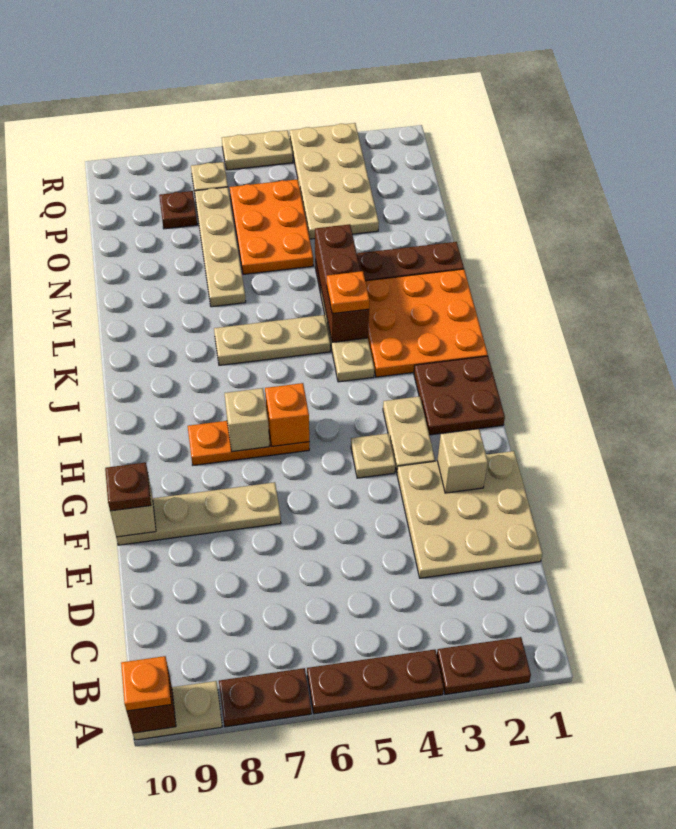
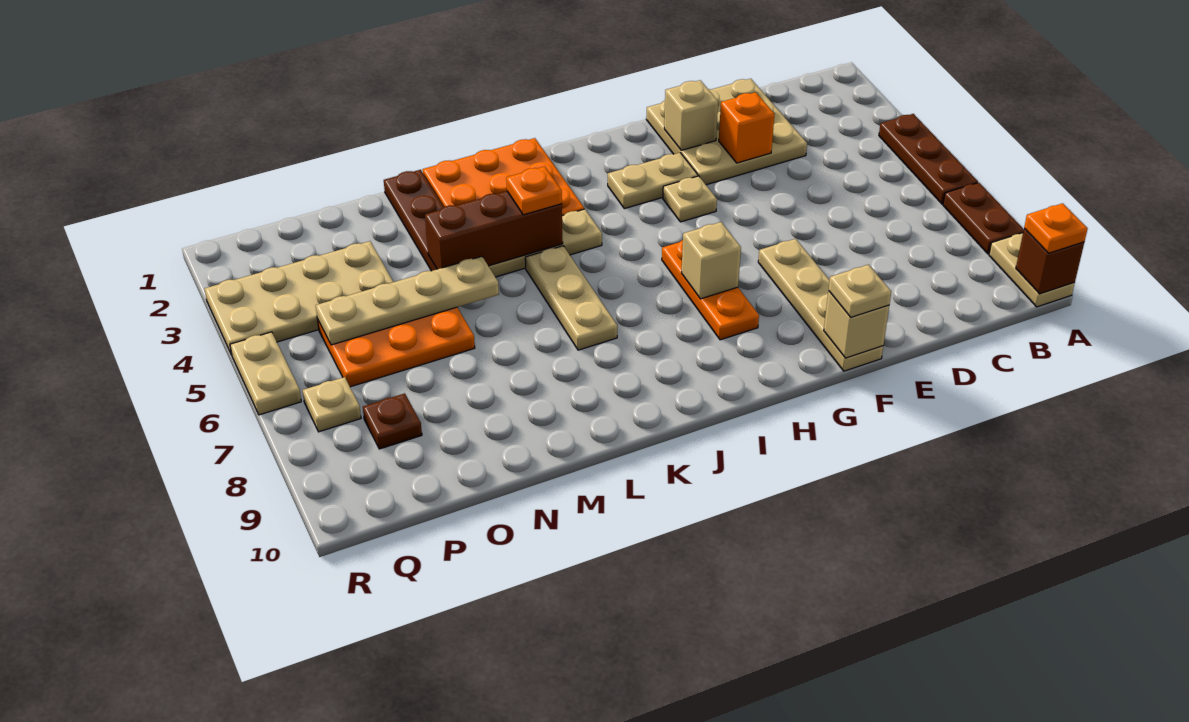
brown 1x2 plate [437,637,531,695] -> none
brown 1x1 plate [105,463,151,511] -> tan 1x1 plate [829,265,891,317]
brown 2x2 plate [414,356,505,435] -> none
orange 1x1 brick [265,383,309,446] -> orange 1x1 brick moved to [719,92,774,163]
tan 1x4 plate [195,187,246,307] -> tan 1x4 plate moved to [316,256,499,345]

